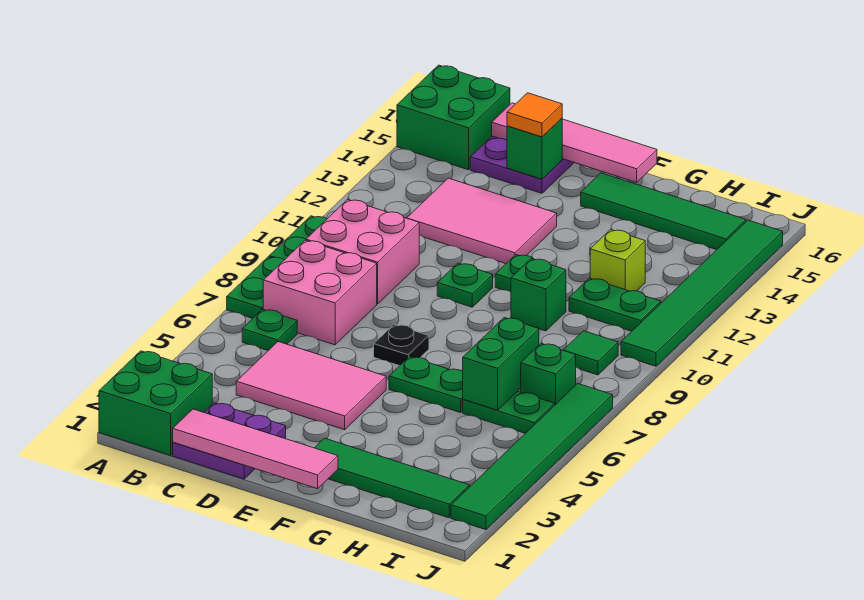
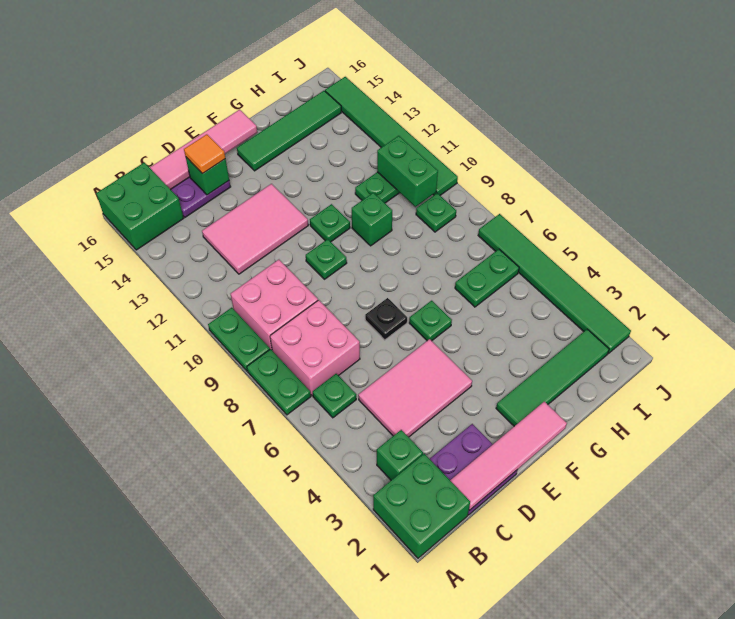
green 1x2 plate [389,357,463,412] -> green 1x1 plate [409,301,452,341]
green 1x2 brick [463,318,539,410] -> green 1x2 brick moved to [377,136,438,207]
lime 1x1 brick [590,230,645,291] -> none
green 1x1 brick [521,344,576,405] -> green 1x1 brick moved to [377,430,423,480]
green 1x1 tile [563,331,618,375] -> green 1x1 plate [416,193,456,232]

